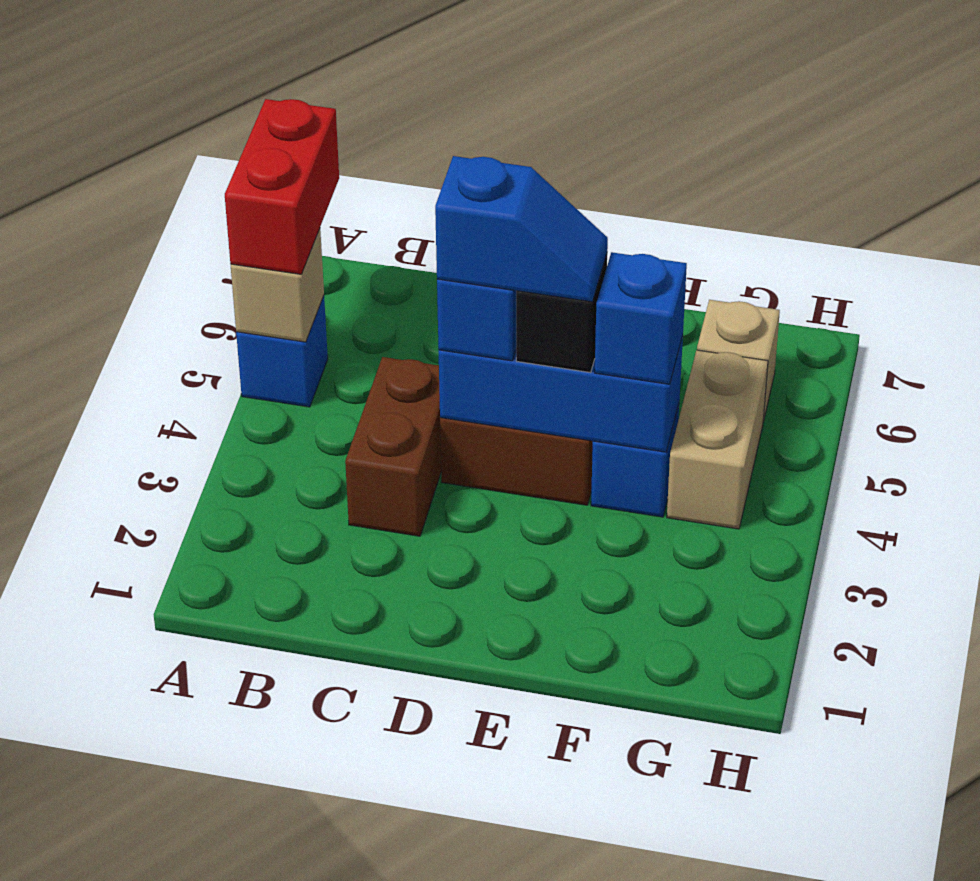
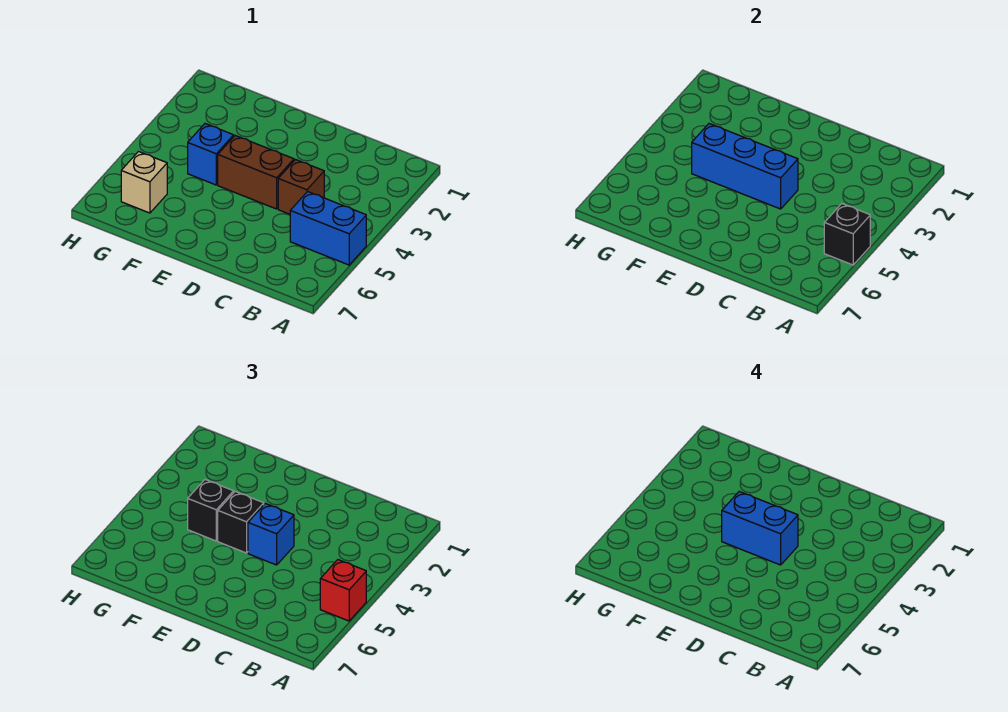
blue 1x1 brick [236,296,328,407] -> blue 1x2 brick [290,192,366,265]
tan 1x1 brick [231,229,324,342] -> black 1x1 brick [824,204,870,265]
red 1x2 brick [225,99,339,274] -> red 1x1 brick [320,560,366,621]
brown 1x2 brick [345,357,441,536] -> brown 1x1 brick [278,160,324,214]
blue 1x2 slope [435,156,608,302] -> blue 1x2 brick [722,492,798,565]
blue 1x1 brick [595,252,687,384] -> black 1x1 brick [188,480,234,541]
tan 1x2 brick [667,350,768,529] -> none

